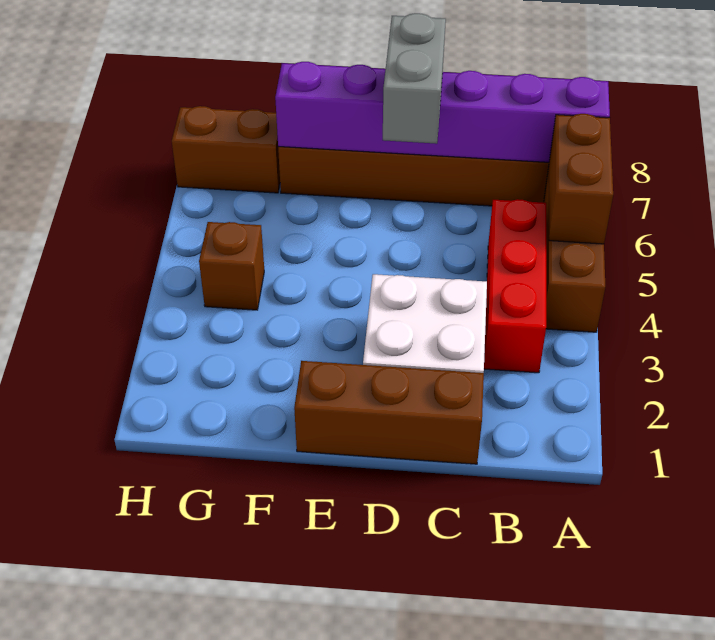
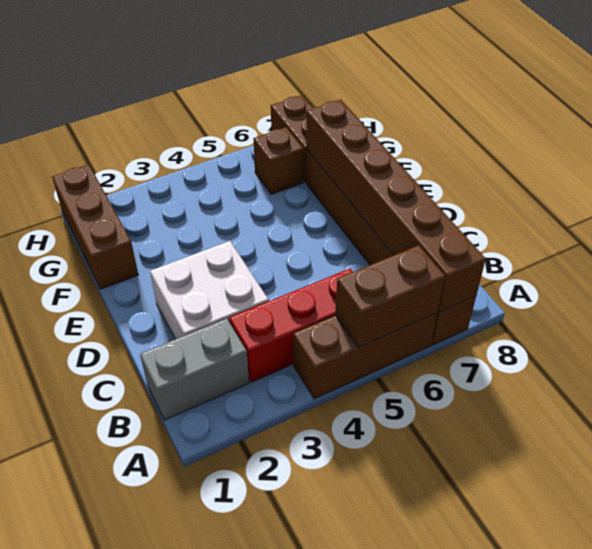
purple 1x6 brick [275,62,610,162] -> brown 1x6 brick [306,99,486,311]
brown 1x3 brick [294,361,484,464] -> brown 1x3 brick moved to [52,165,138,289]
grey 1x2 brick [383,13,446,144] -> grey 1x2 brick moved to [140,319,249,420]
brown 1x1 brick [199,222,264,310] -> brown 1x1 brick moved to [253,127,304,194]

